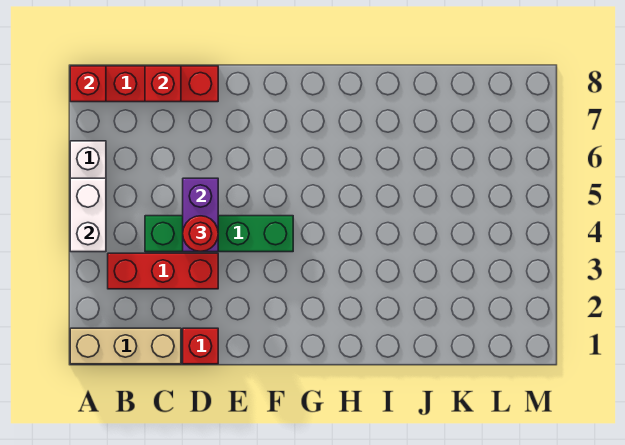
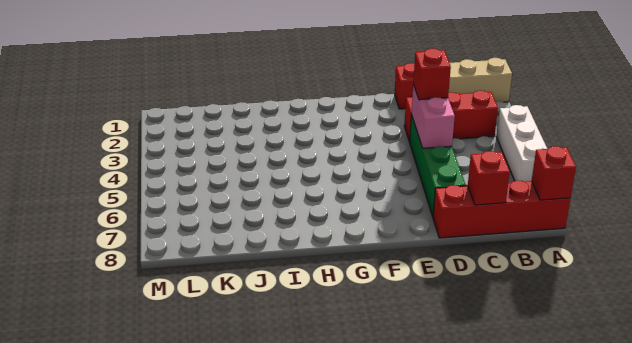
white 1x2 brick [70,178,106,252] -> none
green 1x4 brick [145,216,293,252] -> green 1x4 brick turned to [410,115,466,216]
purple 1x2 brick [183,178,218,252] -> pink 1x2 brick [411,85,455,148]
red 1x1 round brick [183,216,218,252] -> red 1x1 brick [413,48,451,100]

